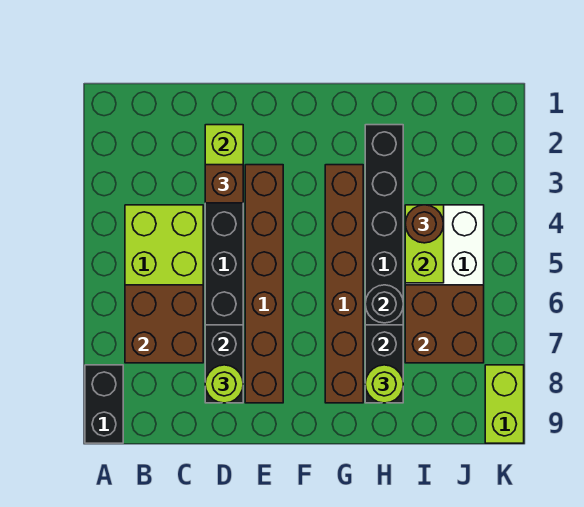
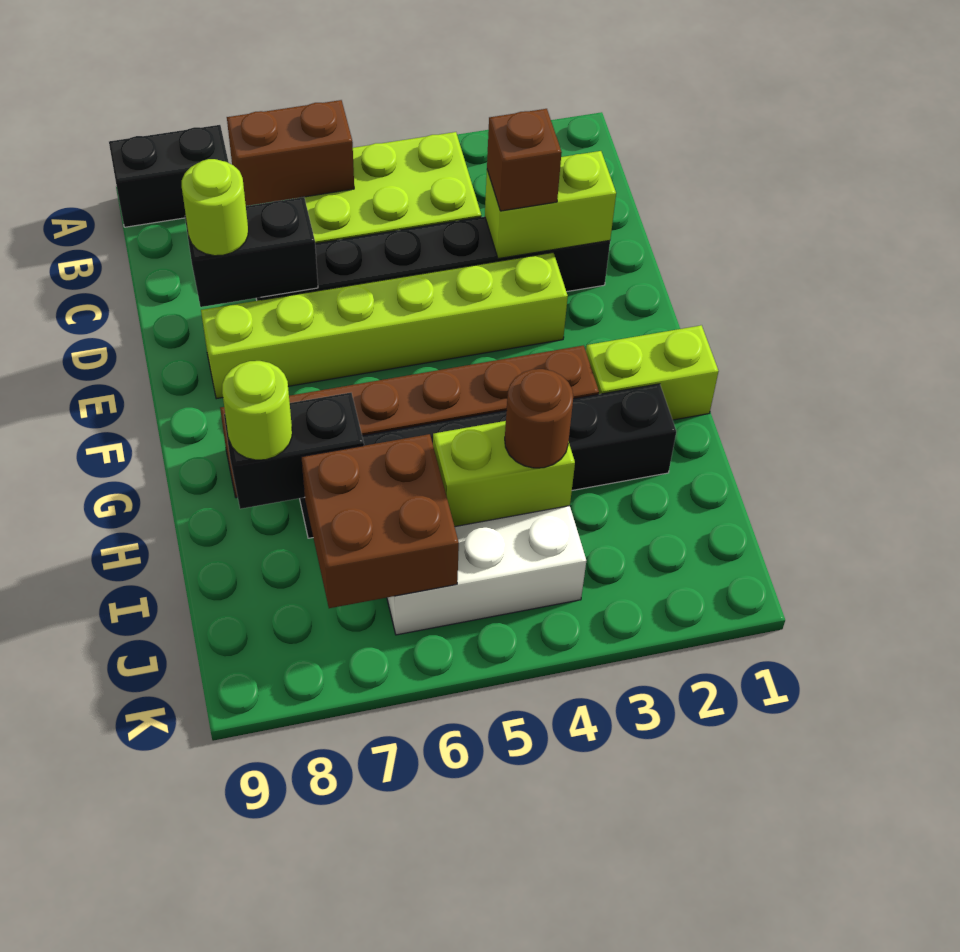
brown 2x2 brick [125,285,203,363] -> brown 1x2 brick [227,100,354,206]
brown 1x6 brick [245,165,283,403] -> lime 1x6 brick [201,253,568,399]
black 1x1 round brick [365,285,403,323] -> none
lime 1x2 brick [485,365,524,443] -> lime 1x2 brick moved to [586,325,719,420]

